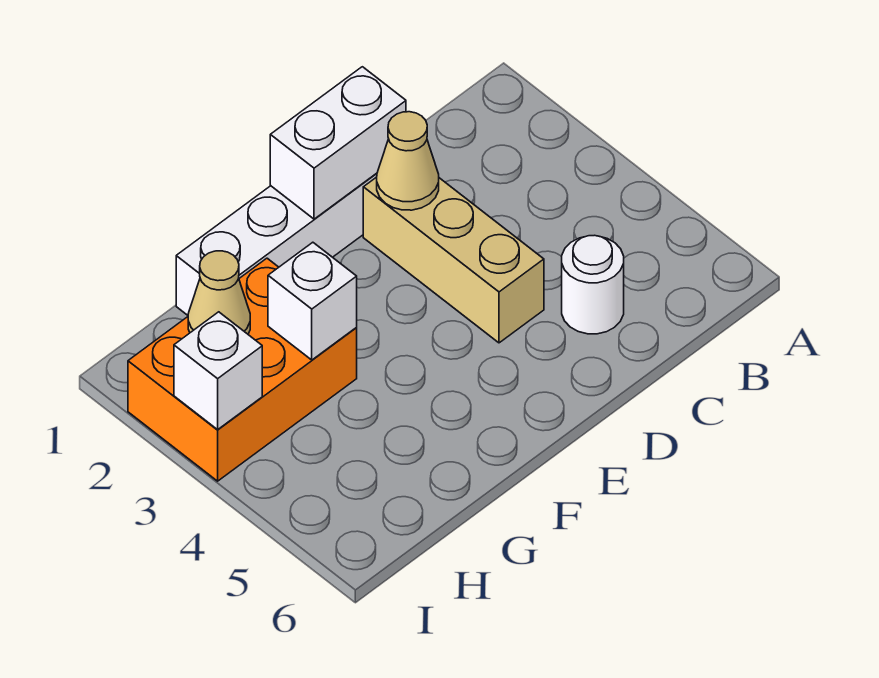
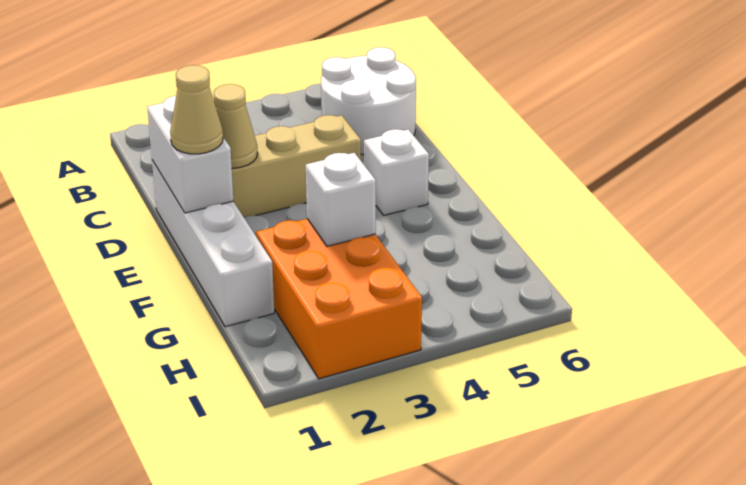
white 1x1 round brick [562,235,624,334] -> white 2x2 round brick [321,47,416,155]
tan 1x1 cone [188,251,250,334] -> tan 1x1 cone moved to [170,65,223,154]
white 1x1 brick [174,312,262,430] -> white 1x1 brick moved to [364,129,429,215]

